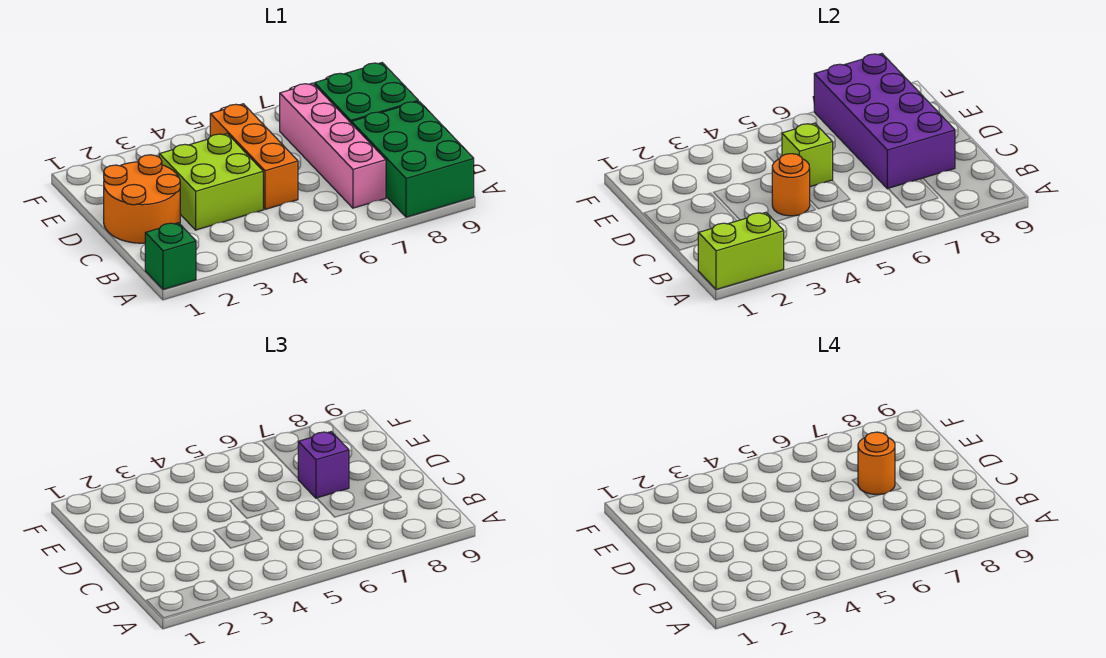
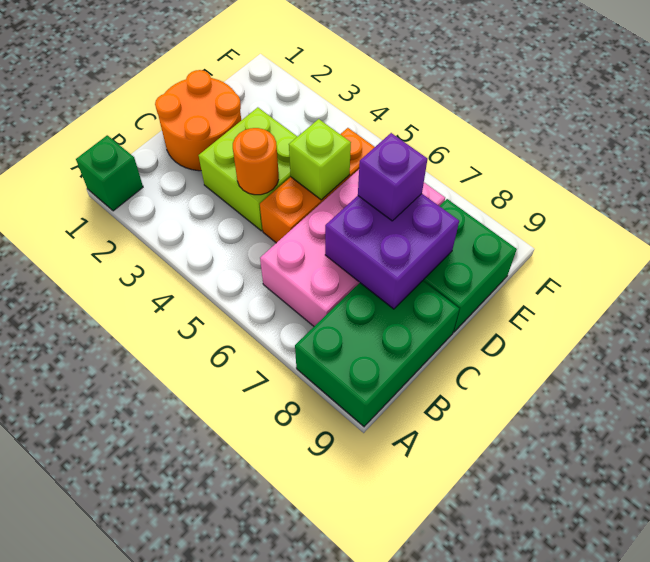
lime 1x2 brick [698,213,784,290] -> none
pink 1x4 brick [280,83,386,208] -> pink 2x4 brick [260,170,445,326]
purple 2x4 brick [814,54,955,189] -> purple 2x2 brick [325,194,459,309]
orange 1x1 round brick [858,432,895,494] -> none

